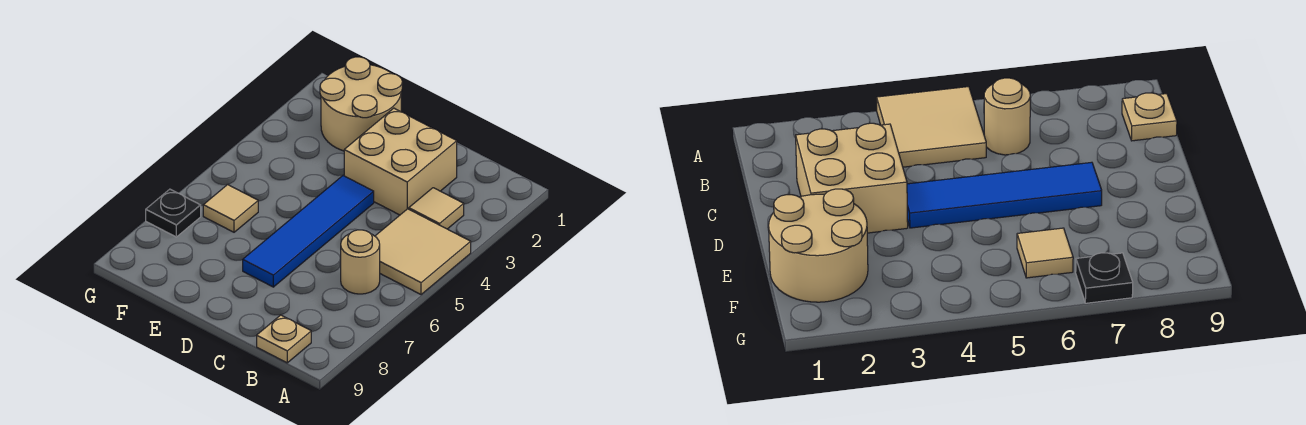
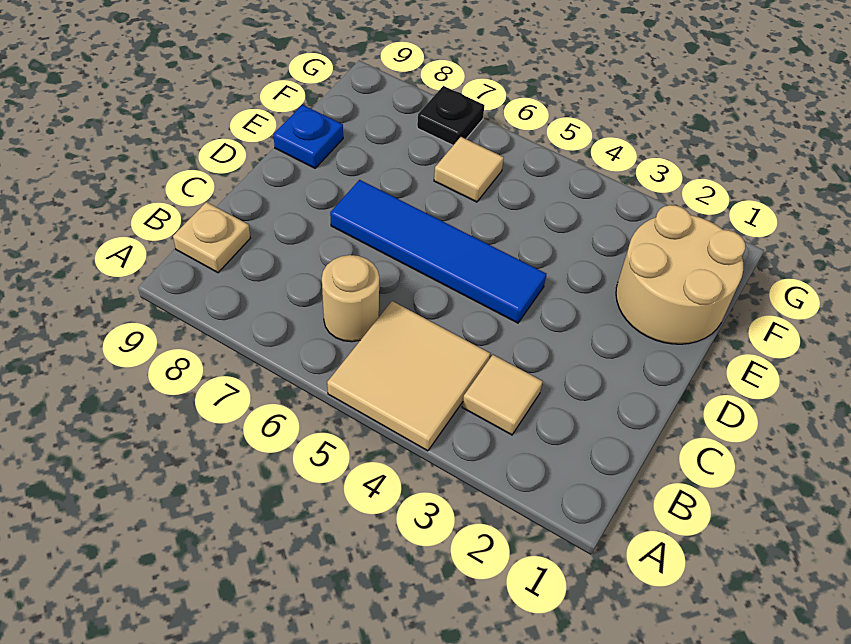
tan 2x2 brick [344,108,457,215] -> none
none -> blue 1x1 plate [273,105,343,168]

